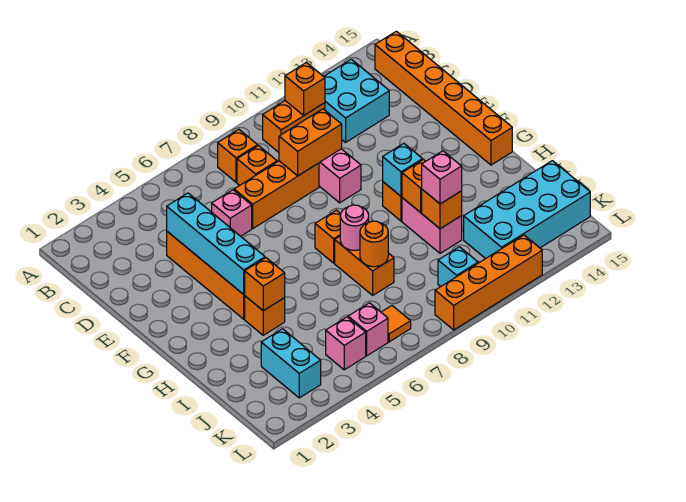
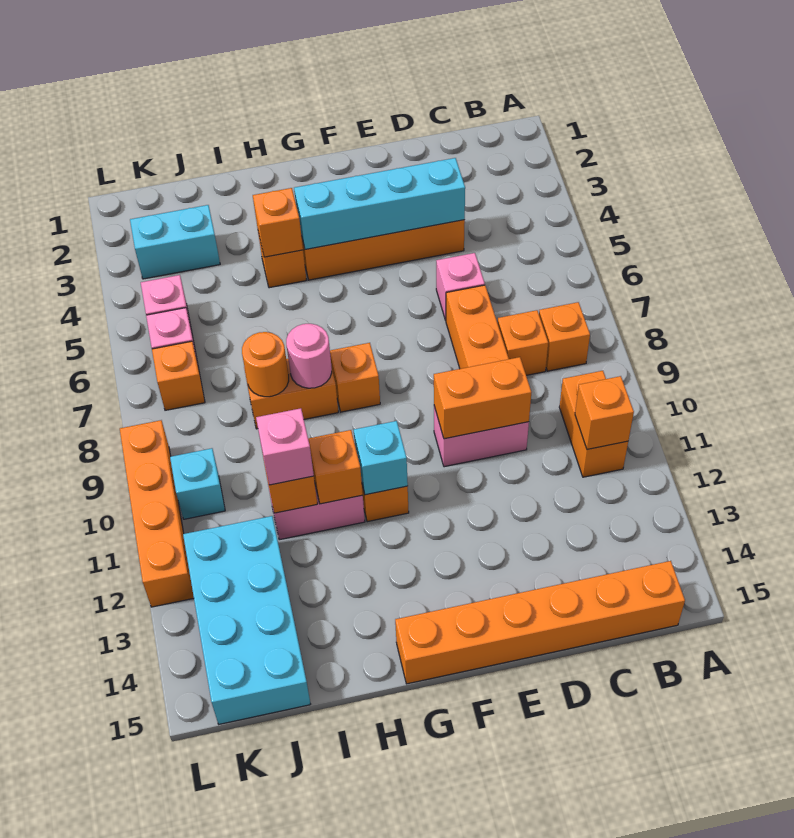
cyan 2x2 brick [324,59,389,142] -> none
orange 1x2 brick [279,109,342,176] -> orange 1x2 brick turned to [434,357,531,439]
orange 1x1 tile [381,306,411,342] -> orange 1x1 brick [152,341,205,410]

